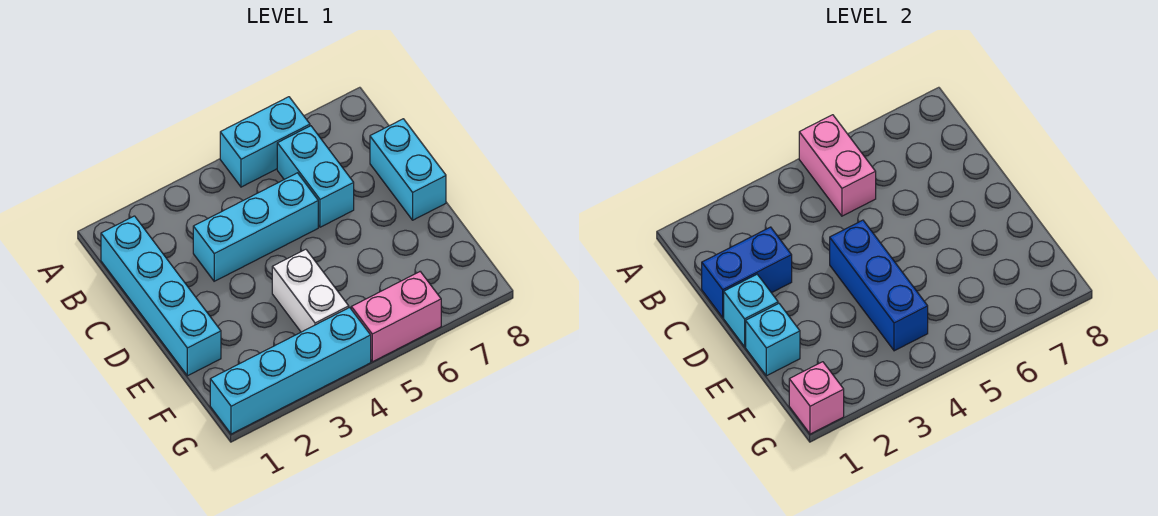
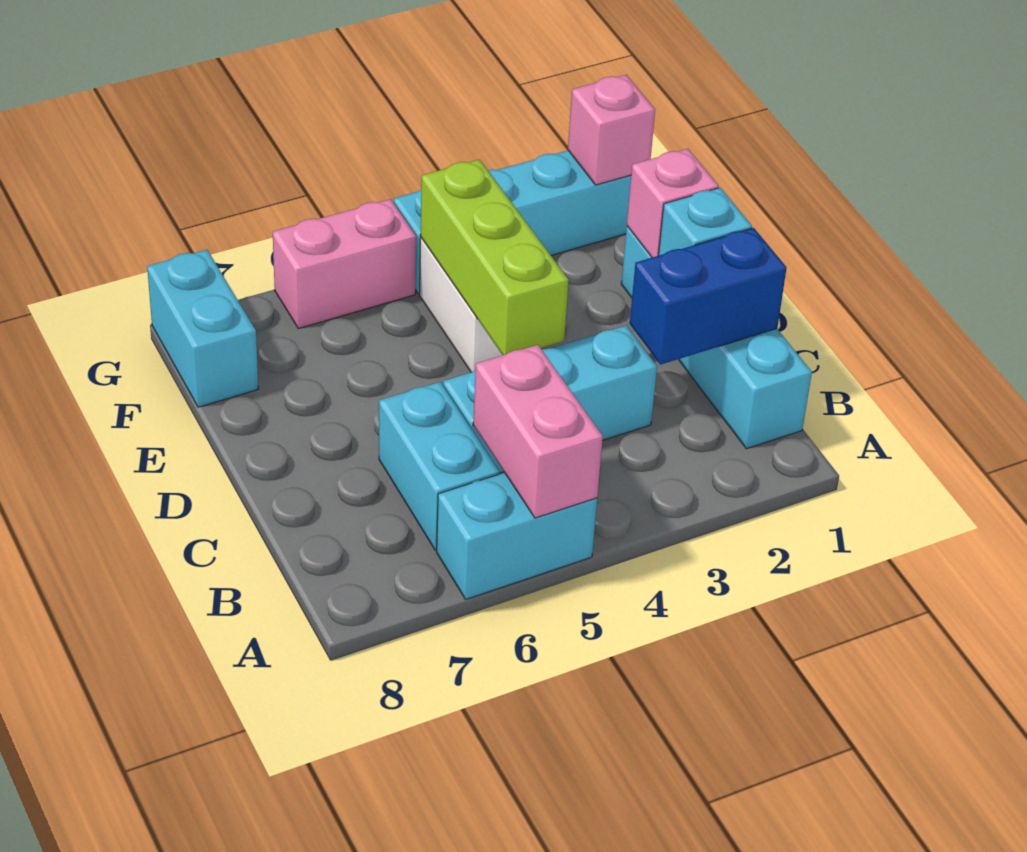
cyan 1x2 brick [370,119,446,220] -> cyan 1x2 brick moved to [147,250,258,407]
blue 1x3 brick [830,220,928,351] -> lime 1x3 brick [421,159,569,355]
cyan 1x1 brick [746,304,800,376] -> pink 1x1 brick [627,149,719,257]

